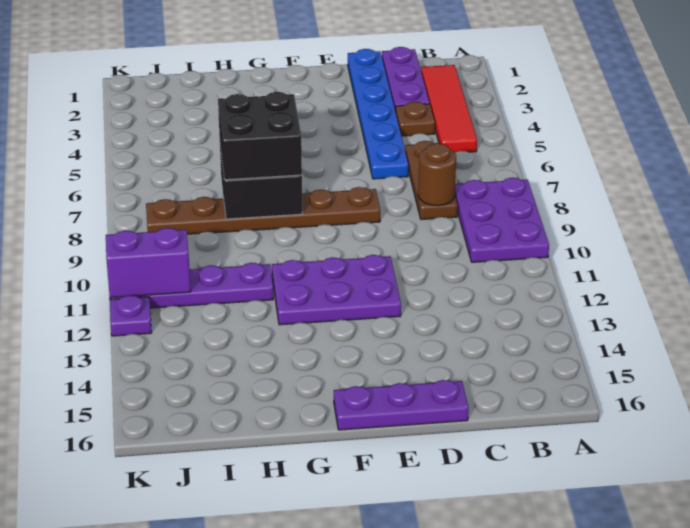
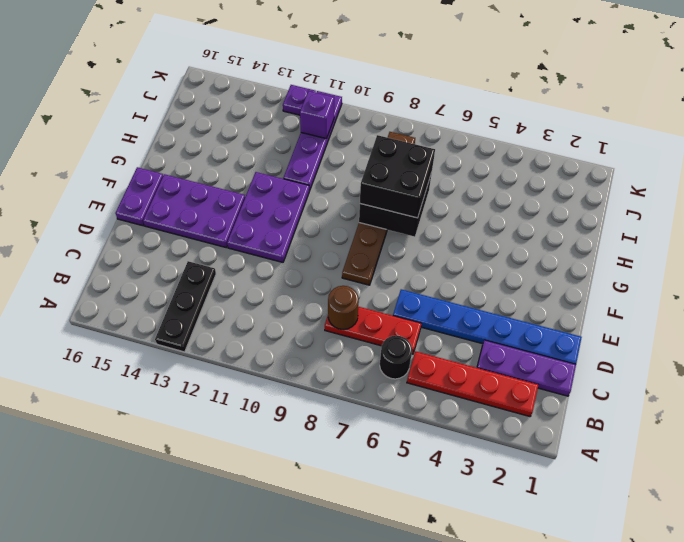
purple 2x3 plate [455,178,549,262] -> purple 2x3 plate moved to [143,174,245,248]
none -> black 1x3 plate [155,261,216,352]
red 1x4 tile [421,65,477,152] -> red 1x4 plate [407,351,538,417]
none -> black 1x1 round brick [380,336,412,379]
brown 1x1 plate [396,102,435,136] -> none
brown 1x3 plate [405,141,458,219] -> red 1x3 plate [325,307,421,354]
purple 1x3 plate [334,380,469,430] -> purple 1x2 plate [115,167,163,226]
purple 1x2 brick [106,228,191,298] -> purple 1x1 brick [300,91,334,139]

